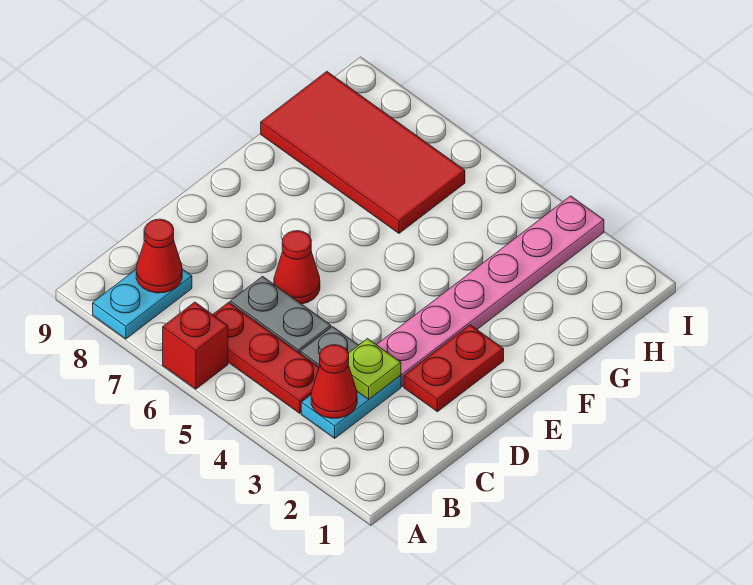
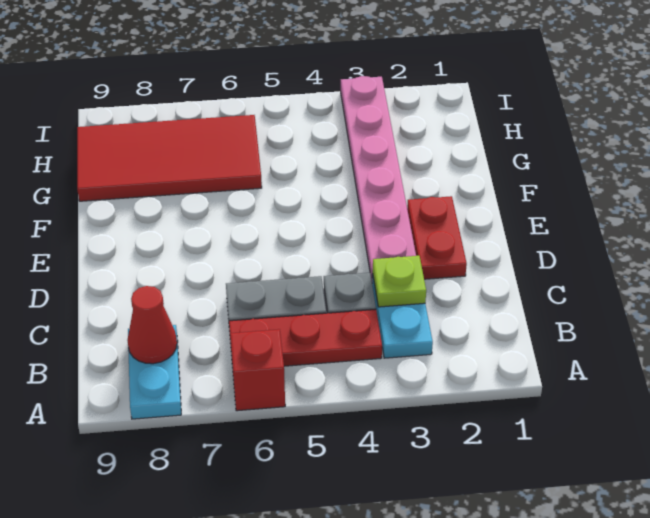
red 1x1 cone [311,345,357,418] -> none
red 1x1 cone [274,231,320,304] -> none

